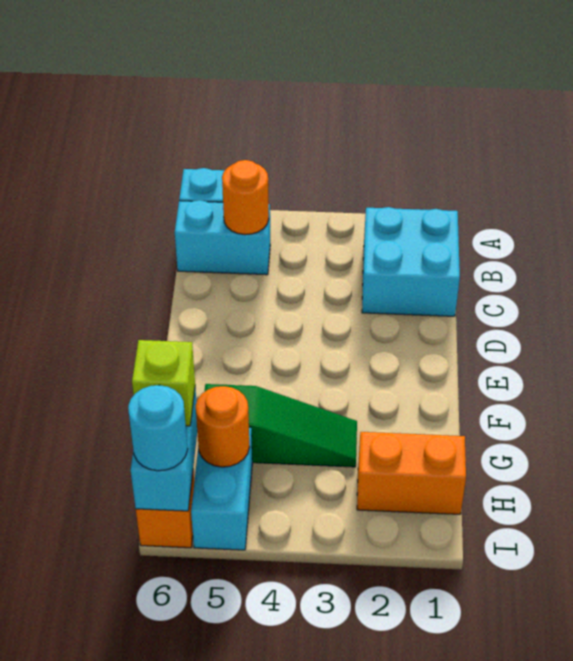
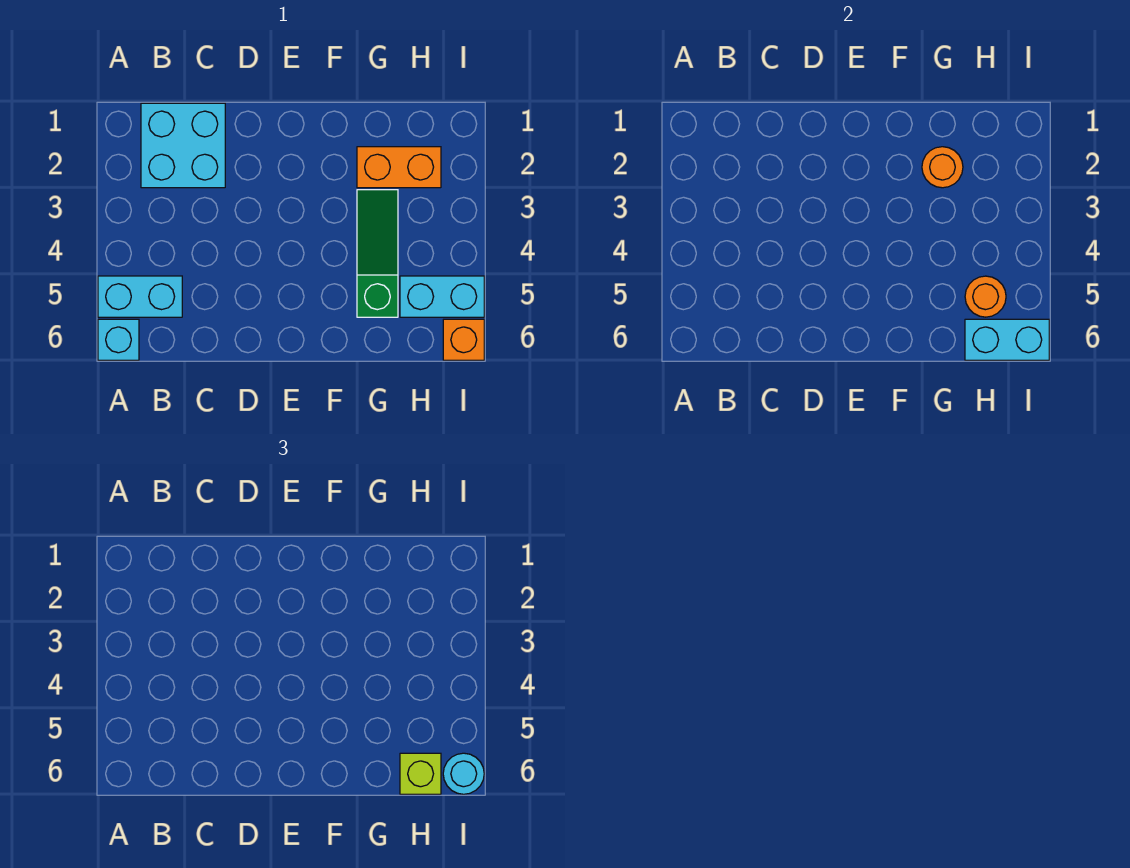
cyan 1x2 brick [175,200,270,275] -> cyan 1x2 brick turned to [98,276,182,317]
orange 1x1 round brick [222,160,269,235] -> orange 1x1 round brick moved to [922,147,963,188]
orange 1x2 brick [357,432,466,514] -> orange 1x2 brick turned to [357,147,441,188]

